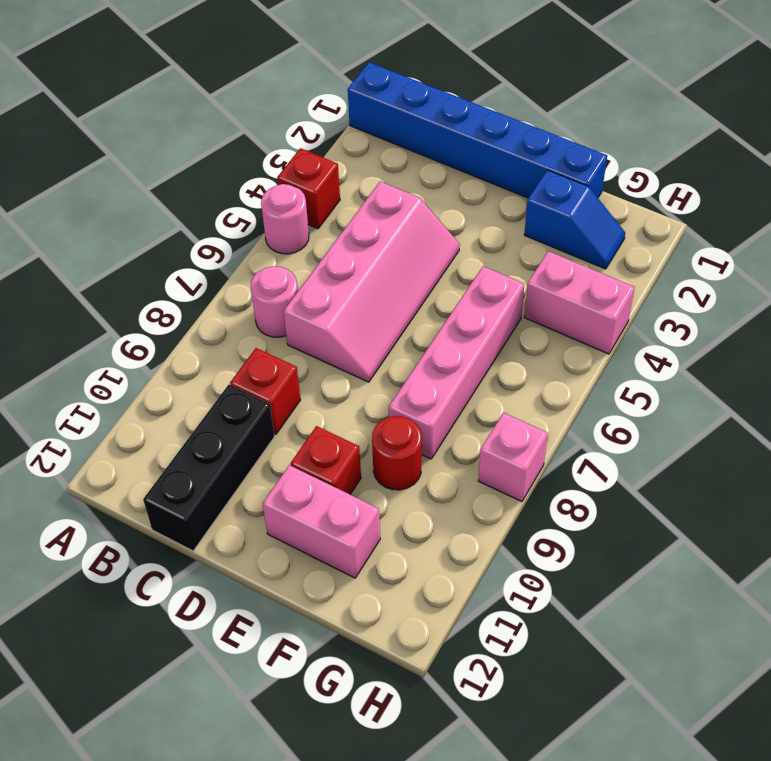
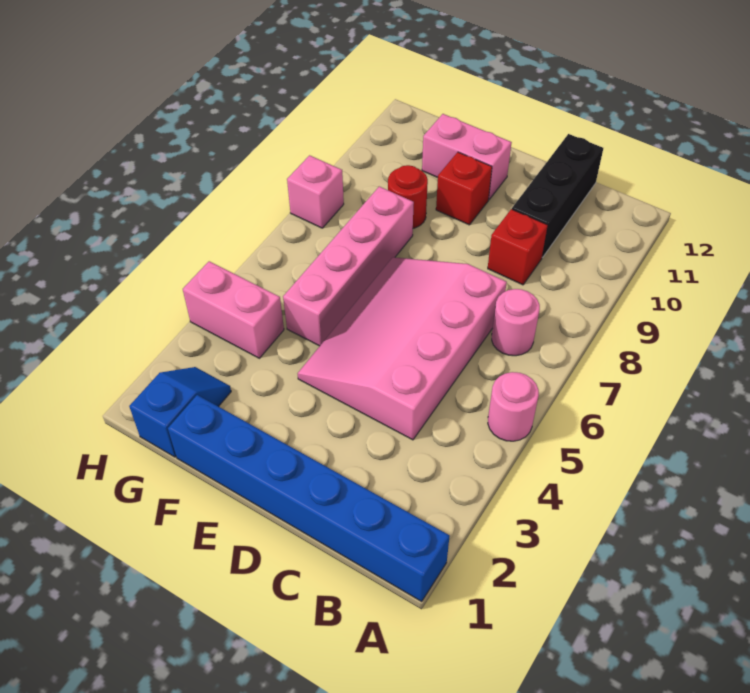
red 1x1 brick [277,148,340,229] -> none
pink 2x4 slope [284,181,460,382] -> pink 3x4 slope [298,257,507,440]
blue 1x2 slope [524,170,625,269] -> blue 1x2 slope turned to [129,367,231,457]

